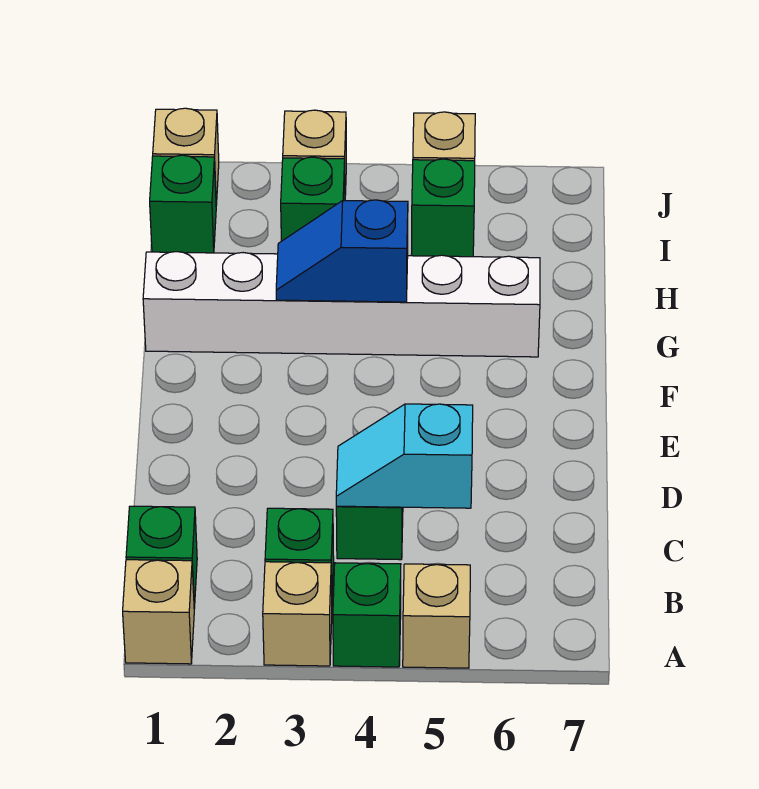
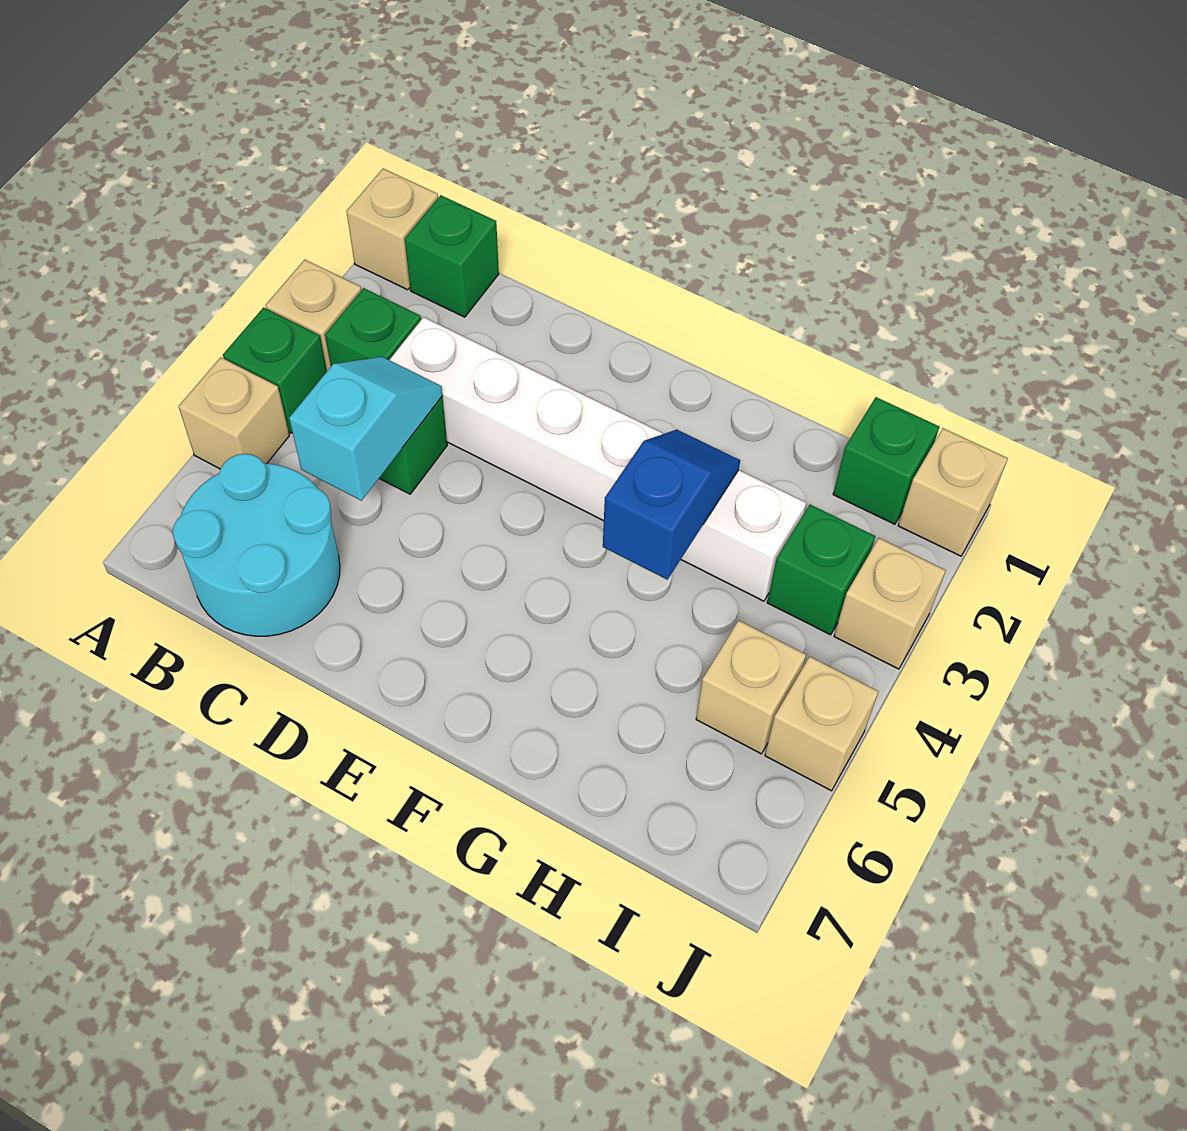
none -> cyan 2x2 round brick [173,454,340,636]
white 1x6 brick [143,252,540,357] -> white 1x6 brick turned to [390,317,806,601]
green 1x1 brick [411,159,475,257] -> tan 1x1 brick [696,620,806,754]

